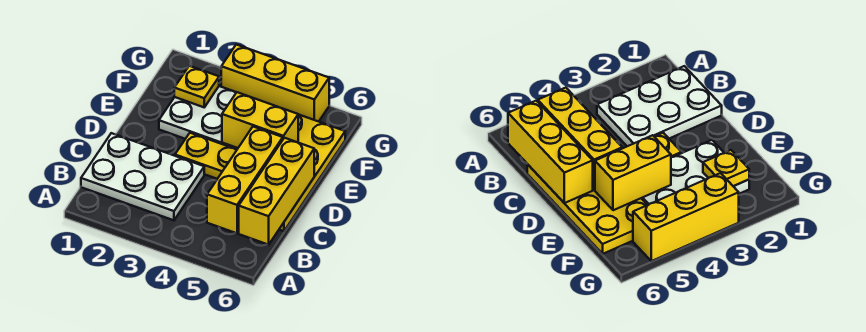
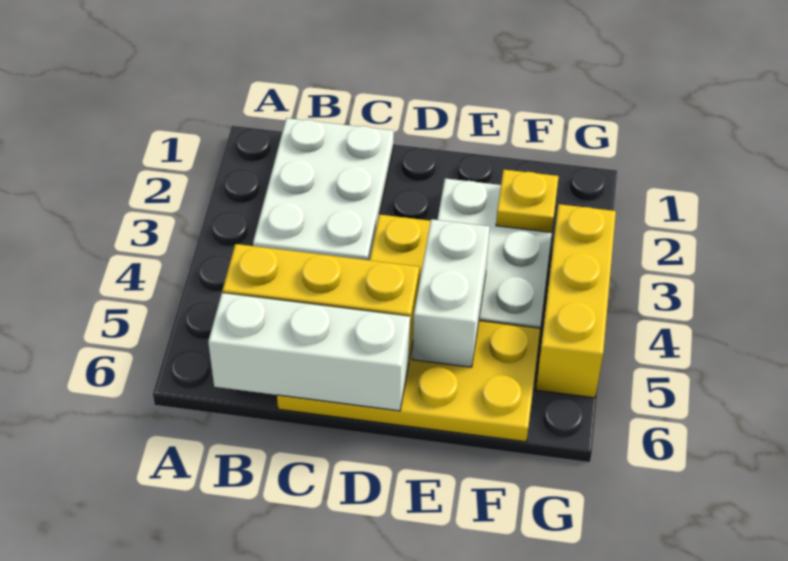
yellow 1x3 brick [239,138,314,245] -> white 1x3 brick [208,293,410,411]
yellow 1x2 brick [222,92,298,148] -> white 1x2 brick [412,219,490,367]

